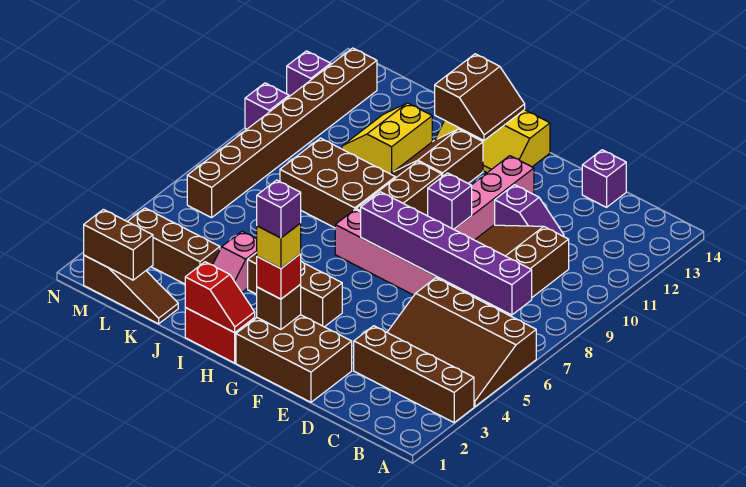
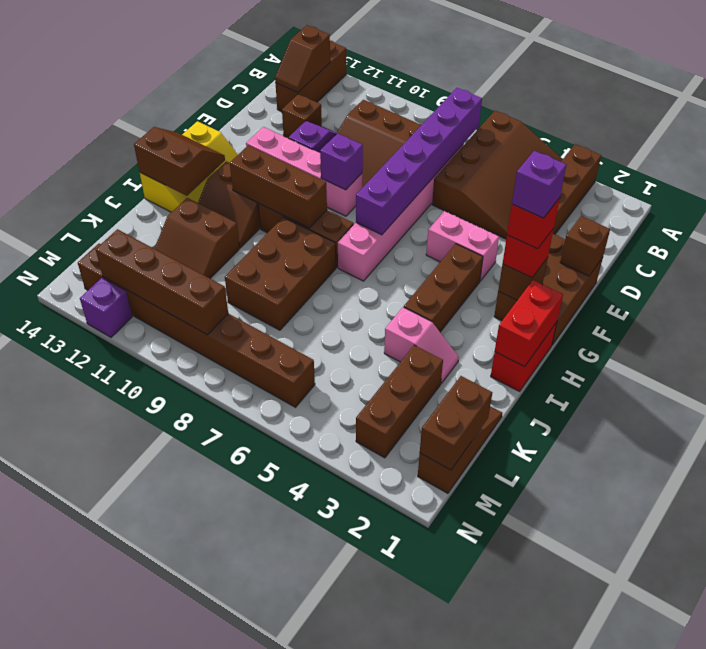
none -> brown 1x3 brick [276,41,346,111]
none -> brown 1x2 slope [275,25,330,93]
none -> brown 1x1 brick [282,94,322,138]
purple 1x1 brick [582,150,626,207] -> none
none -> brown 1x1 brick [560,216,610,276]
none -> pink 1x2 brick [426,211,499,281]
yellow 1x1 brick [257,223,301,268] -> red 1x1 brick [507,198,560,249]
red 1x2 slope [185,262,255,333] -> red 1x2 brick [495,280,563,367]
none -> brown 1x3 brick [230,145,327,228]
yellow 2x2 slope [342,103,432,175] -> brown 2x2 slope [155,198,240,278]
none -> brown 1x4 brick [96,229,228,335]
purple 1x1 brick [245,83,289,129] -> none

